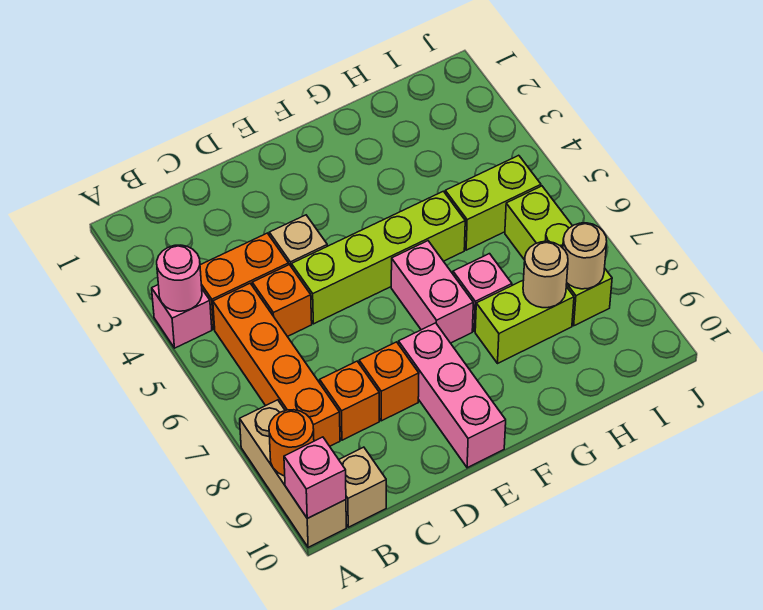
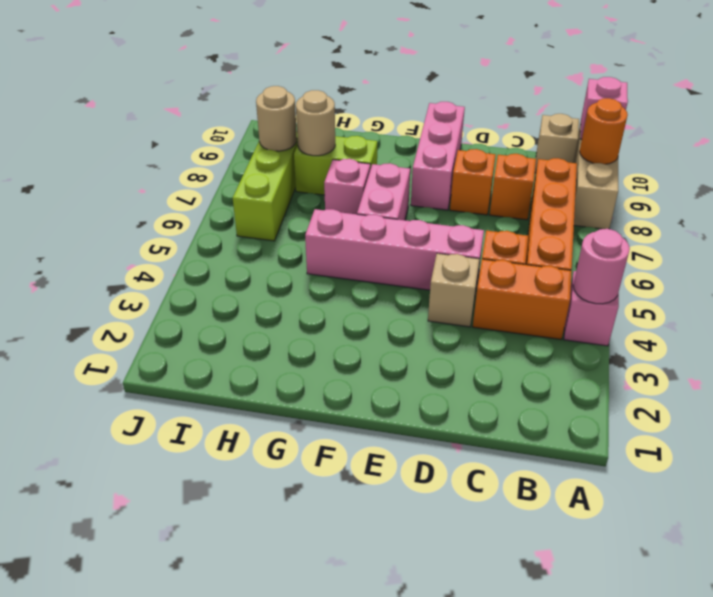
lime 1x4 brick [291,191,465,324] -> pink 1x4 brick [305,209,484,290]
lime 1x2 brick [445,155,541,250] -> none

